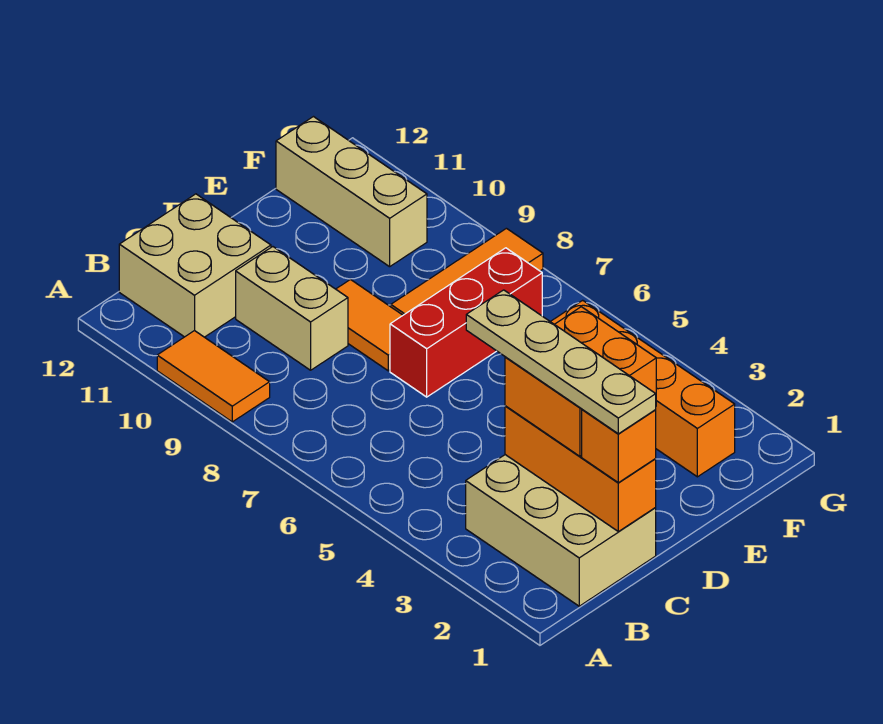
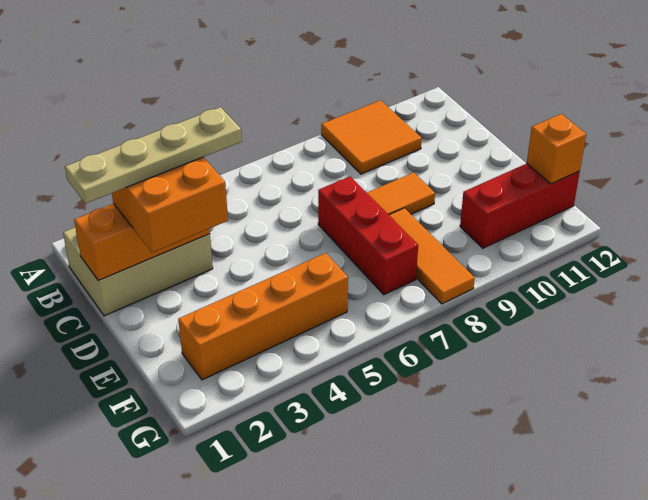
orange 1x2 tile [157,331,270,422] -> orange 2x2 tile [321,100,422,174]
tan 2x2 brick [119,194,271,337] -> none
orange 1x1 brick [582,410,656,483] -> orange 1x1 brick moved to [527,114,586,184]
tan 1x2 brick [236,247,348,370] -> none
tan 1x3 brick [276,117,427,267] -> red 1x3 brick [460,163,580,248]

